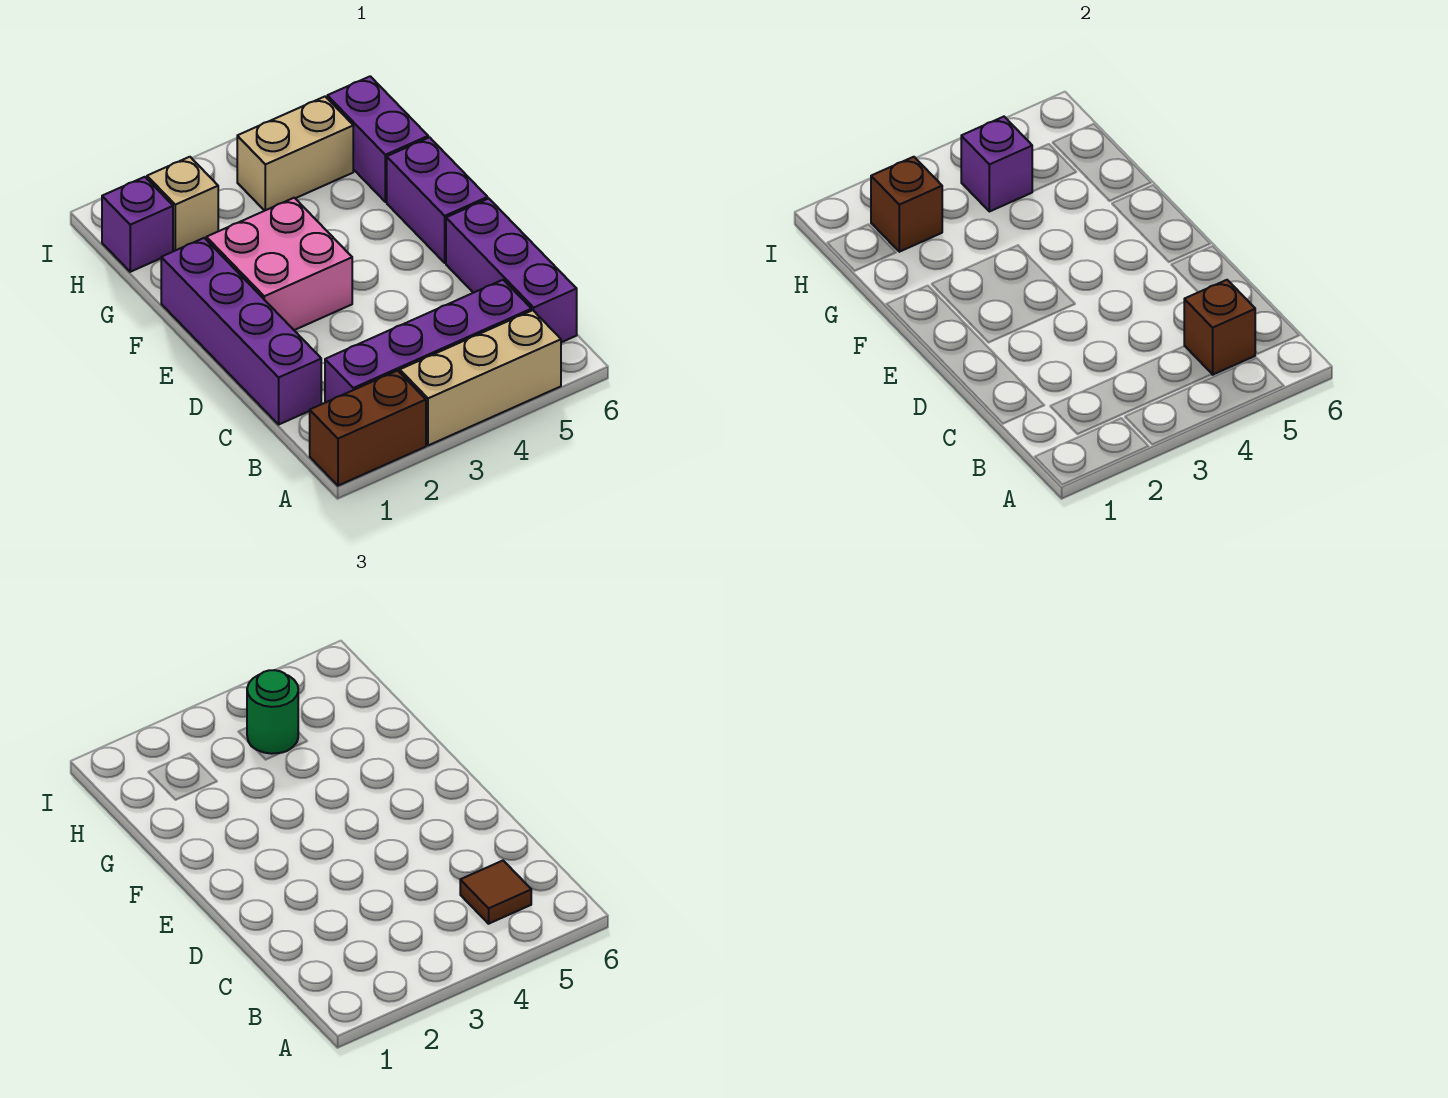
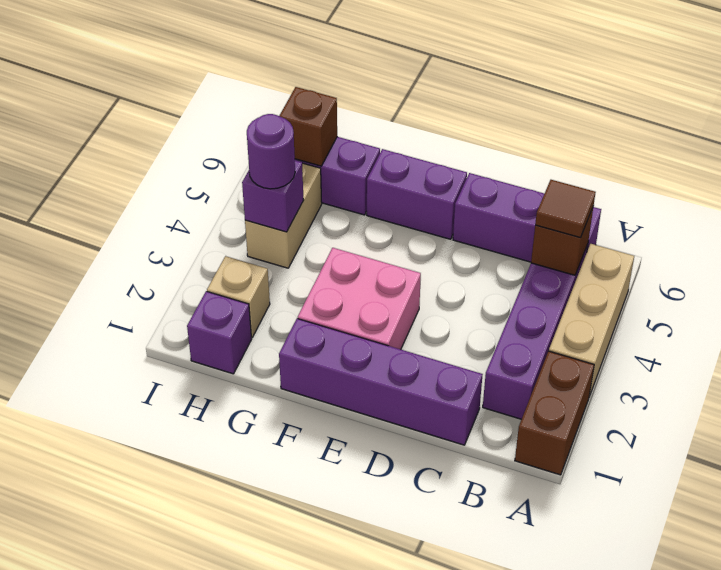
brown 1x1 brick [871,157,942,252] -> brown 1x1 brick moved to [279,87,337,166]
green 1x1 round brick [247,670,298,754] -> purple 1x1 round brick [247,114,295,189]

